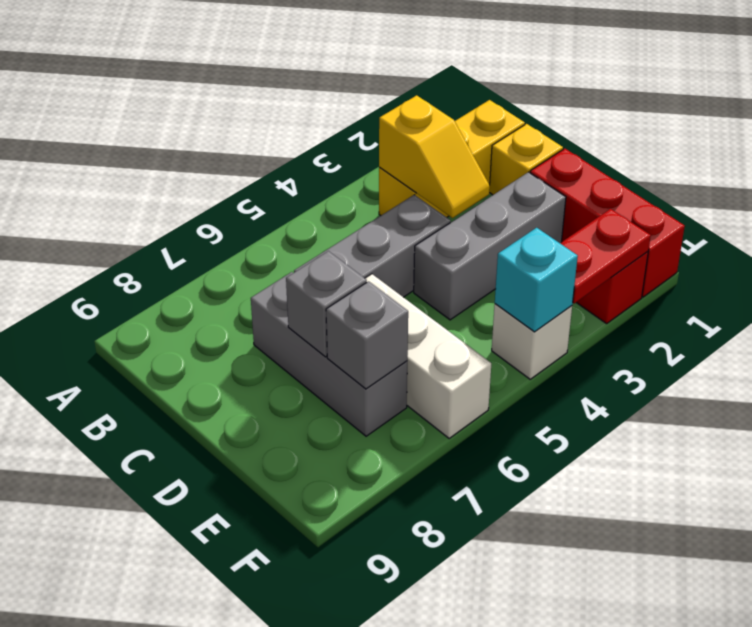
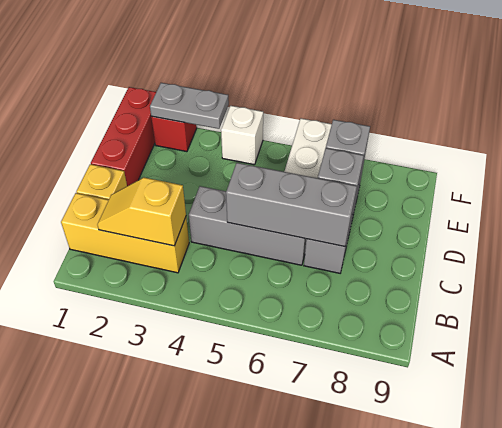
yellow 1x2 slope [379,95,490,218] -> yellow 1x2 slope turned to [97,178,186,246]
grey 1x3 brick [414,172,566,320] -> grey 1x3 brick moved to [226,163,357,247]
red 1x2 plate [560,209,651,303] -> grey 1x2 plate [150,83,229,129]
cyan 1x1 brick [495,228,578,332] -> none

